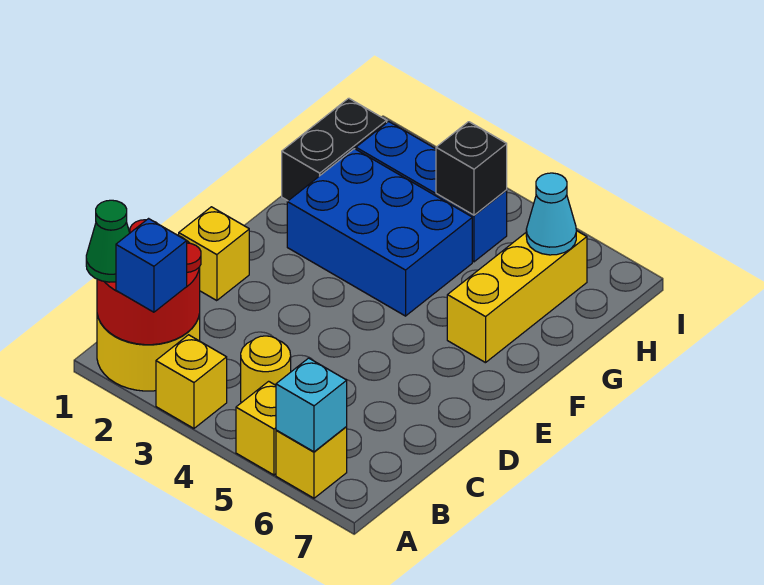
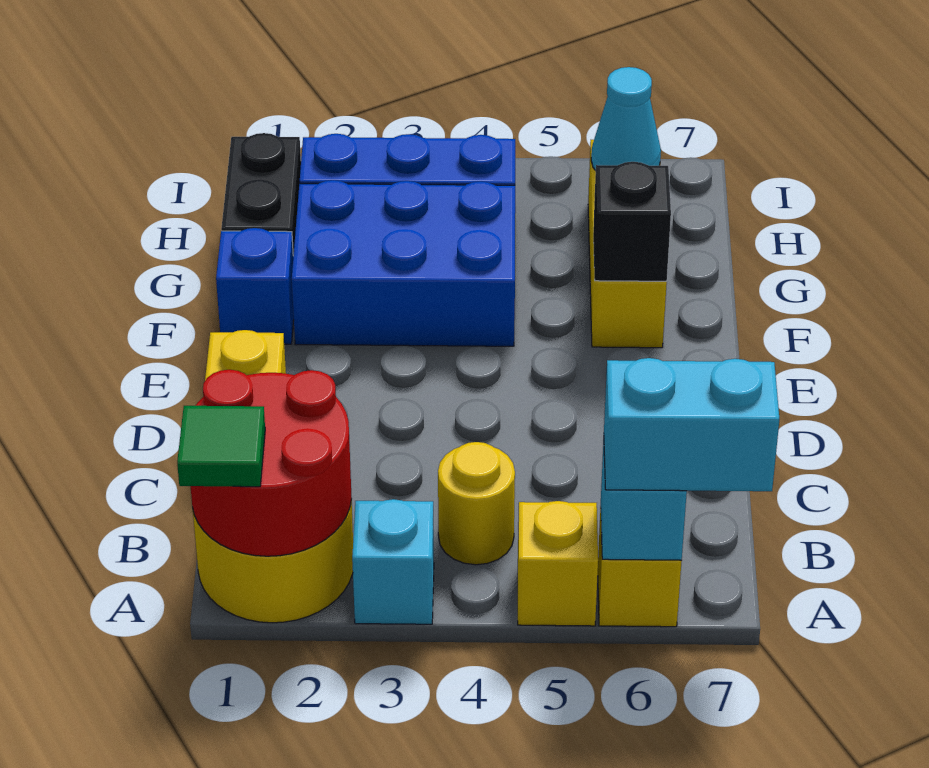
green 1x1 cone [86,200,130,282] -> green 1x1 tile [177,406,265,487]
blue 1x1 brick [116,219,187,312] -> blue 1x1 brick moved to [216,228,294,344]
yellow 1x1 brick [156,335,227,428] -> cyan 1x1 brick [352,499,434,624]
none -> cyan 1x2 brick [604,358,779,491]
black 1x1 brick [436,122,507,215] -> black 1x1 brick moved to [593,162,671,281]

